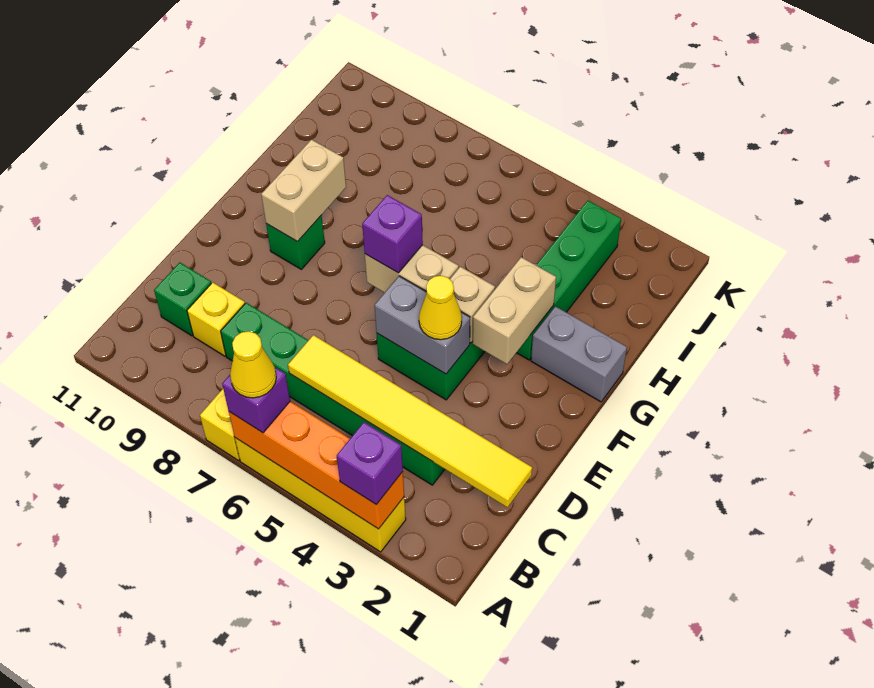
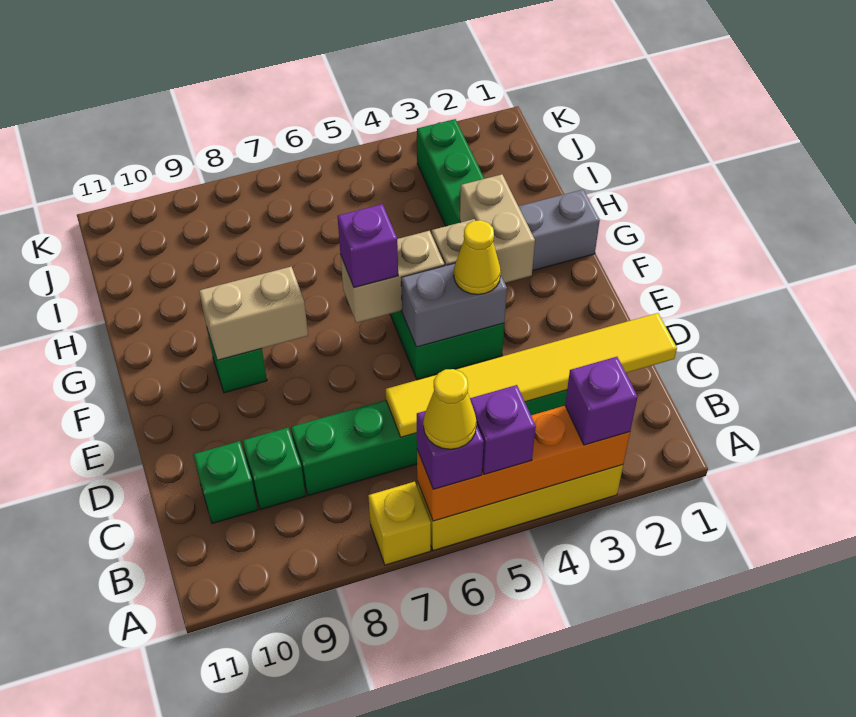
none -> purple 1x1 brick [470,385,536,475]
yellow 1x1 brick [187,282,245,356] -> green 1x1 brick [242,428,305,510]
tan 1x2 brick [261,140,346,241] -> tan 1x2 brick turned to [199,267,308,361]

